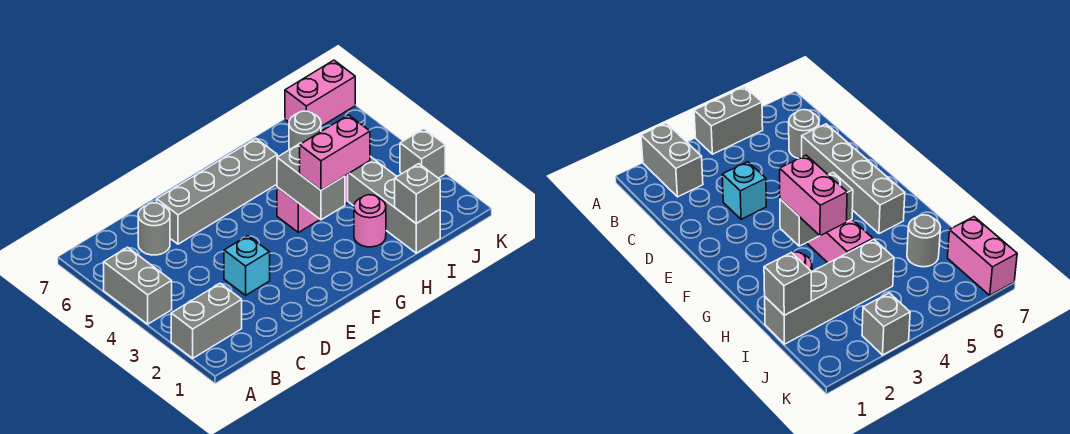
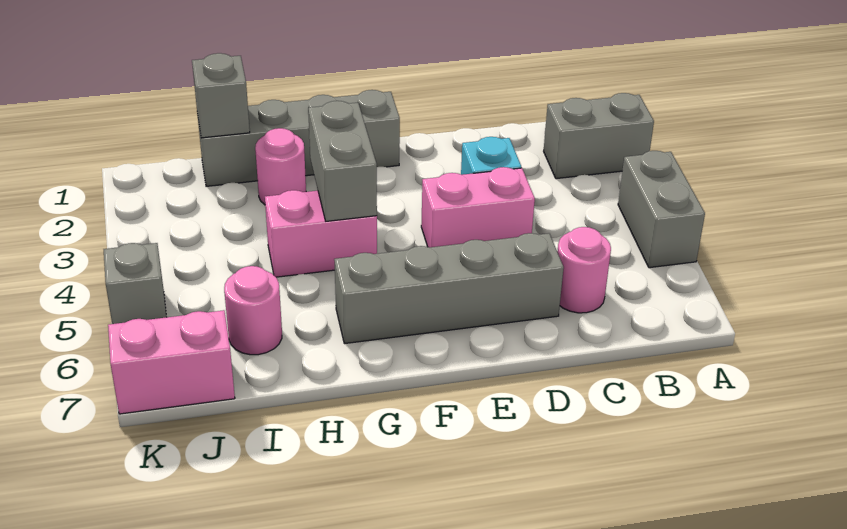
grey 1x1 round brick [138,203,170,255] -> pink 1x1 round brick [557,227,611,313]
pink 1x2 brick [300,115,370,190] -> pink 1x2 brick moved to [421,167,535,248]
grey 1x4 brick [348,157,440,253] -> grey 1x4 brick turned to [197,90,400,186]
grey 1x1 round brick [289,111,321,150] -> pink 1x1 round brick [224,266,282,355]
grey 1x1 brick [400,129,445,178] -> grey 1x1 brick moved to [104,243,166,324]

